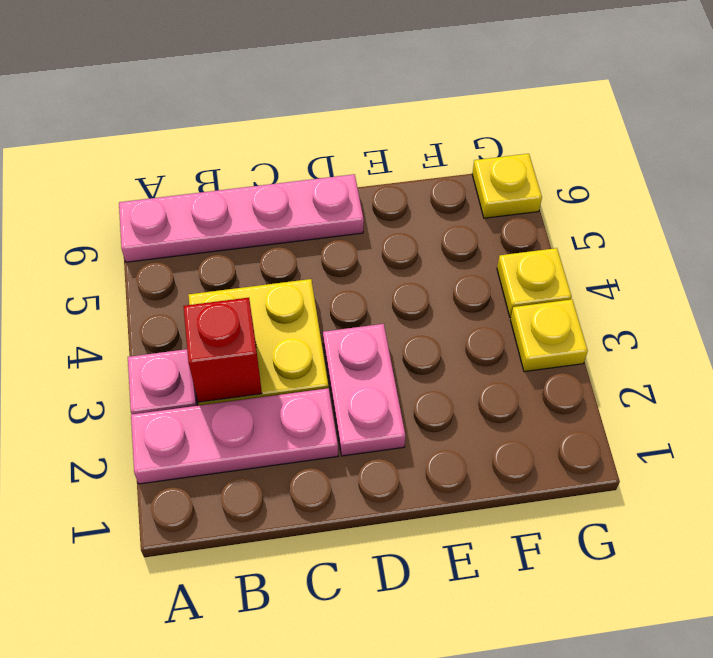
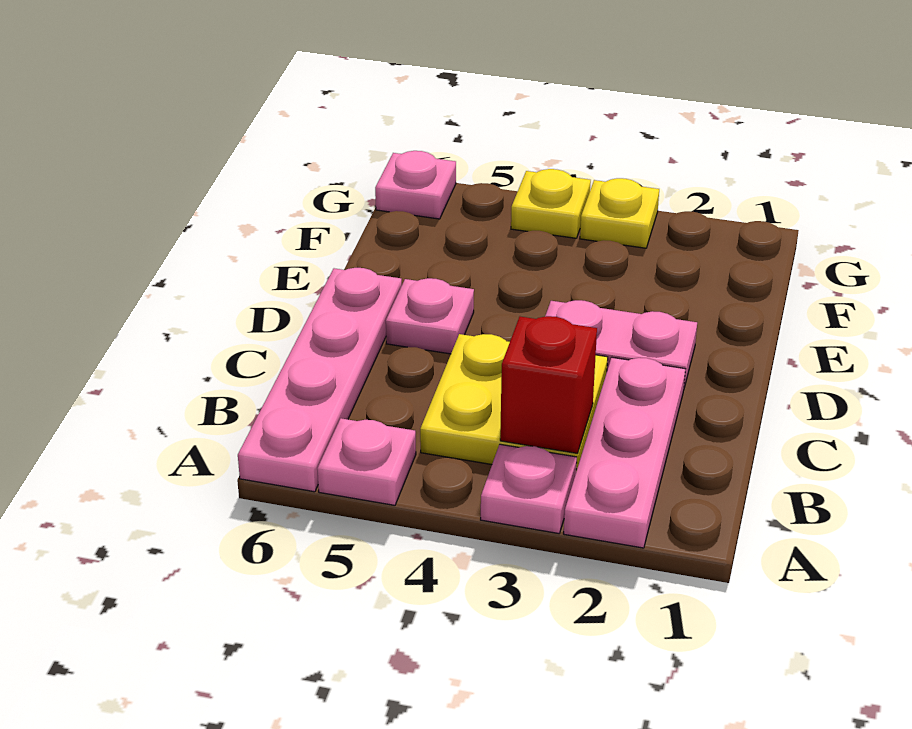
none -> pink 1x1 plate [317,418,416,505]
none -> pink 1x1 plate [386,278,474,354]
yellow 1x1 plate [472,154,542,218] -> pink 1x1 plate [375,151,456,219]

